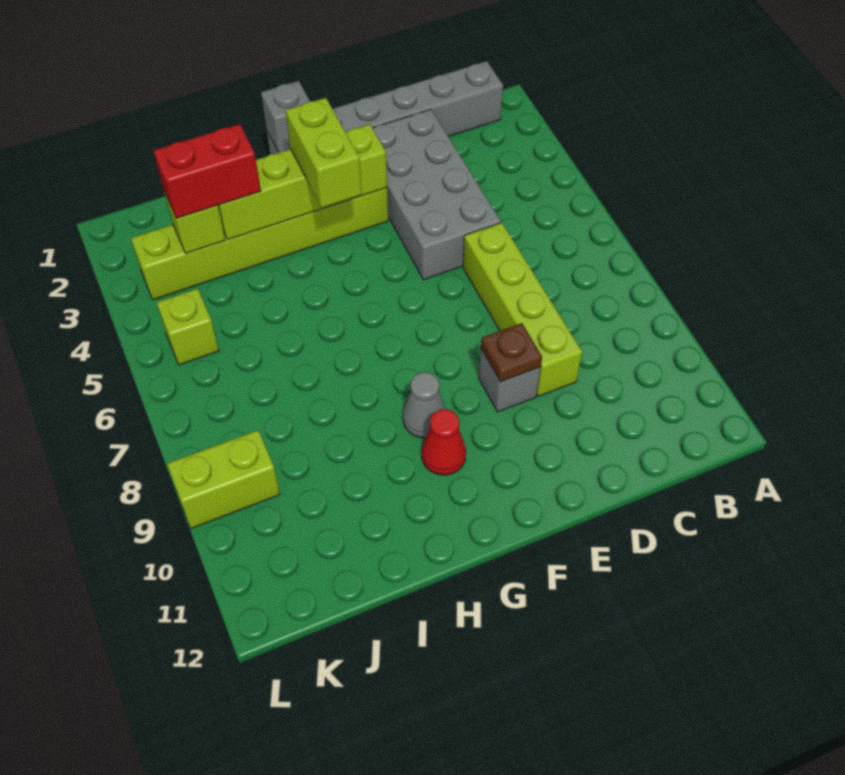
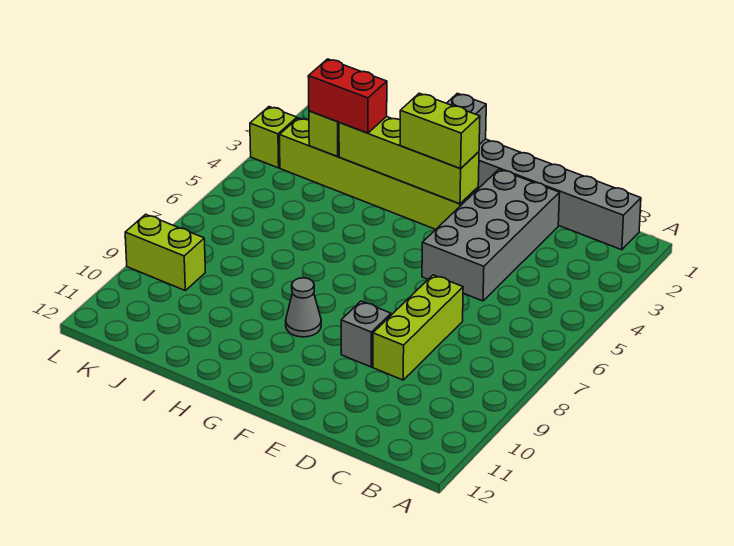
lime 1x4 brick [463,223,582,396] -> lime 1x3 brick [373,275,463,380]
brown 1x1 plate [481,323,542,382] -> none
lime 1x2 brick [286,98,362,208] -> lime 1x2 brick turned to [400,93,480,168]
red 1x1 cone [422,409,466,475] -> none
lime 1x1 brick [157,288,219,365] -> lime 1x1 brick moved to [250,107,297,168]

